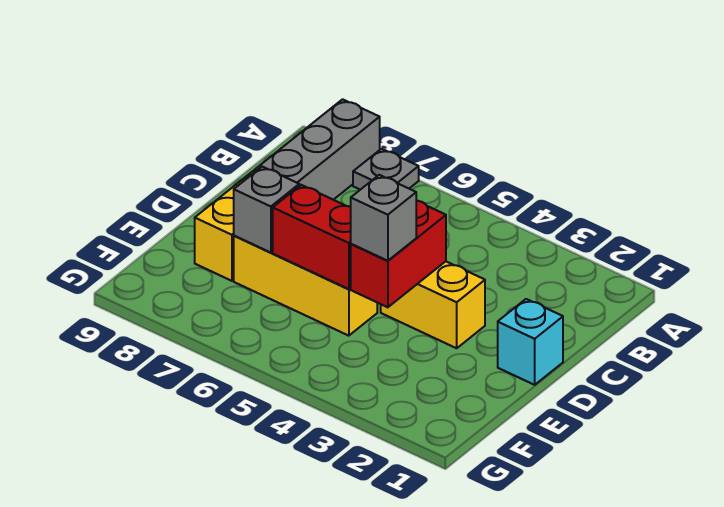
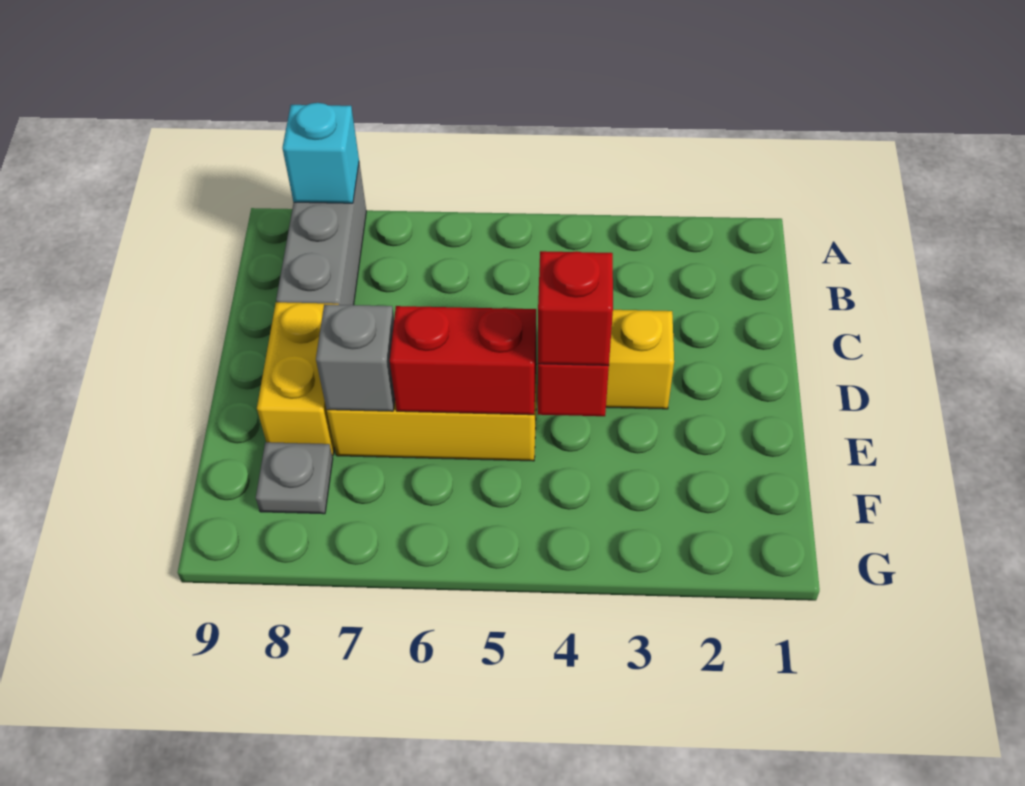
grey 1x1 plate [353,149,419,190] -> grey 1x1 plate moved to [256,442,333,514]
cyan 1x1 brick [498,299,563,385] -> cyan 1x1 brick moved to [282,103,359,203]
grey 1x1 brick [351,175,416,261] -> red 1x1 brick [538,251,613,365]

